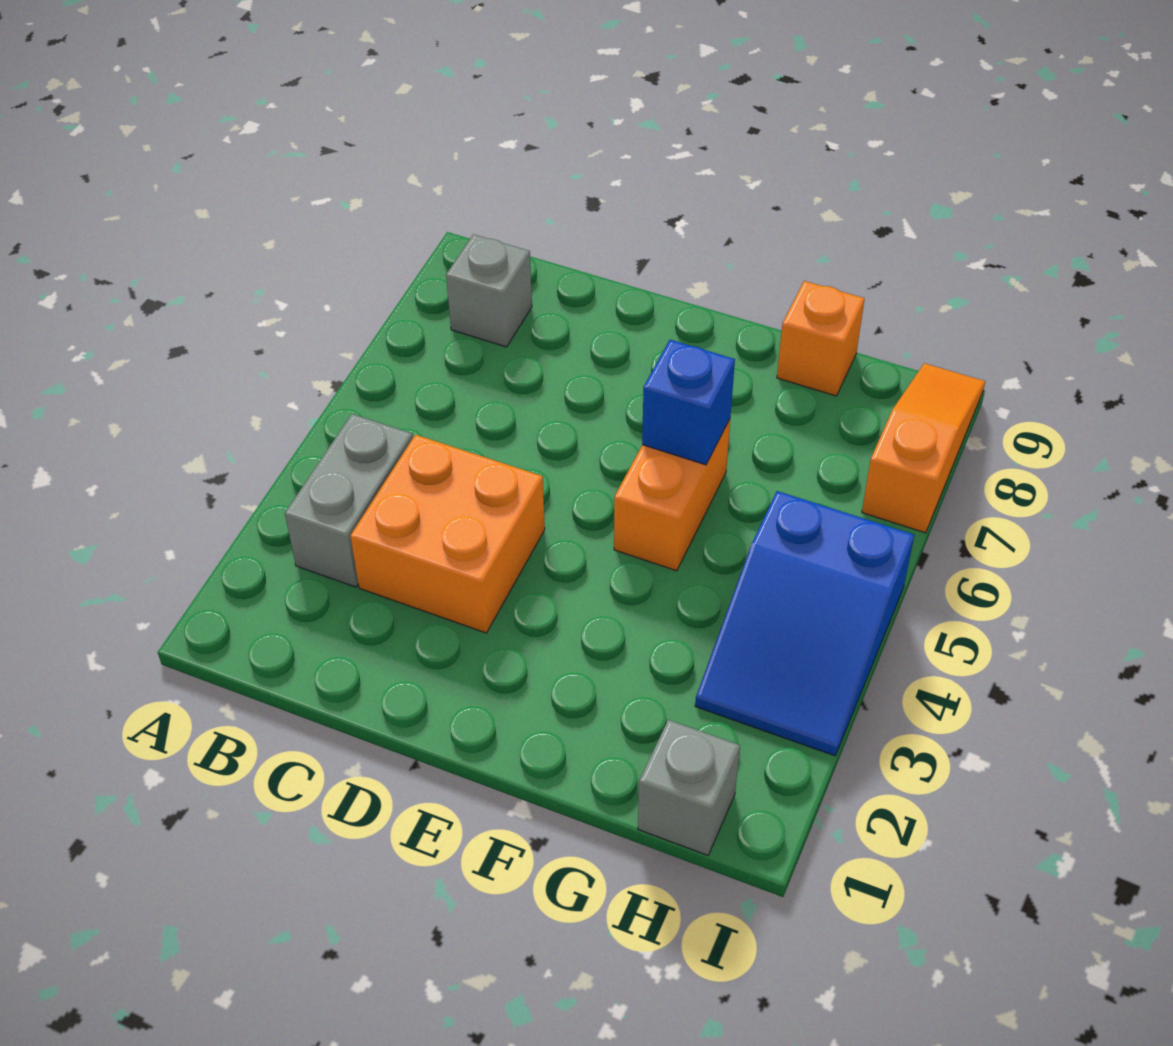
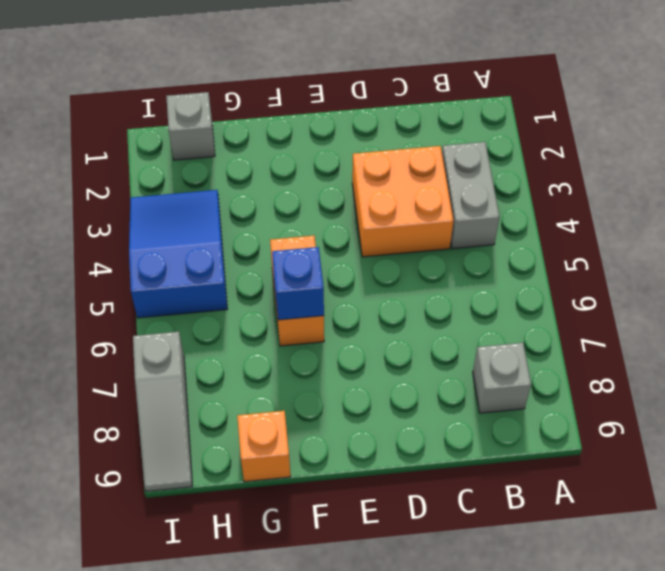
orange 1x3 slope [862,363,985,533] -> grey 1x3 slope [133,332,192,491]

